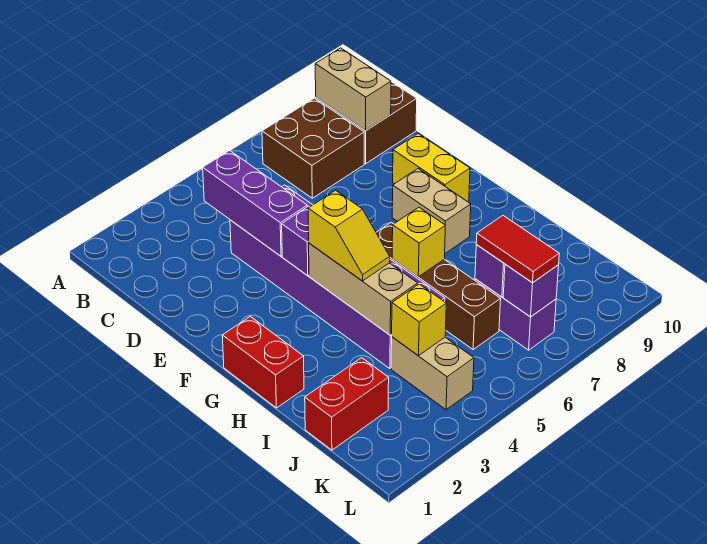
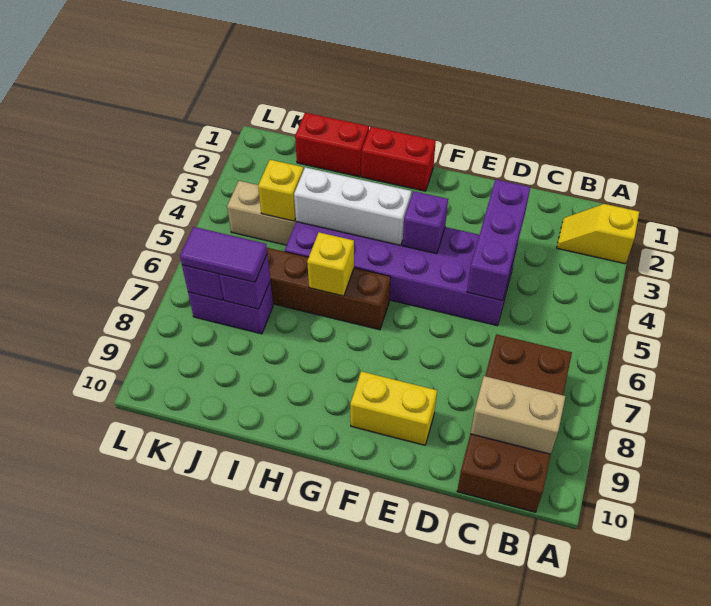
purple 1x3 brick [203,150,307,256] -> purple 1x3 brick turned to [467,179,530,301]
tan 1x2 brick [392,169,471,253] -> none
tan 1x3 brick [309,243,418,335] -> white 1x3 brick [294,167,411,245]
yellow 1x2 slope [308,190,390,281] -> yellow 1x2 slope moved to [557,204,639,264]
red 1x2 brick [305,358,389,450] -> red 1x2 brick turned to [295,113,369,177]
red 1x2 tile [476,216,559,283] -> purple 1x2 tile [180,227,267,282]

